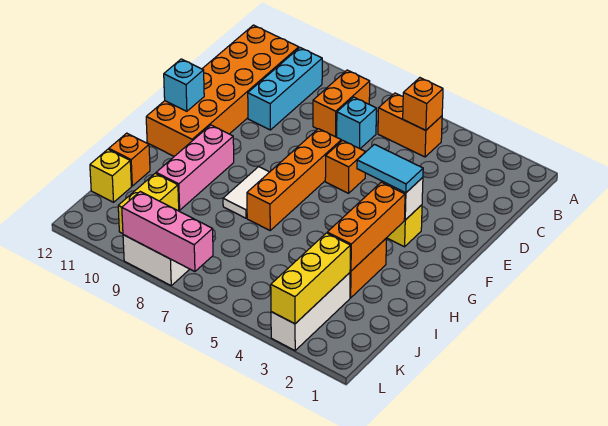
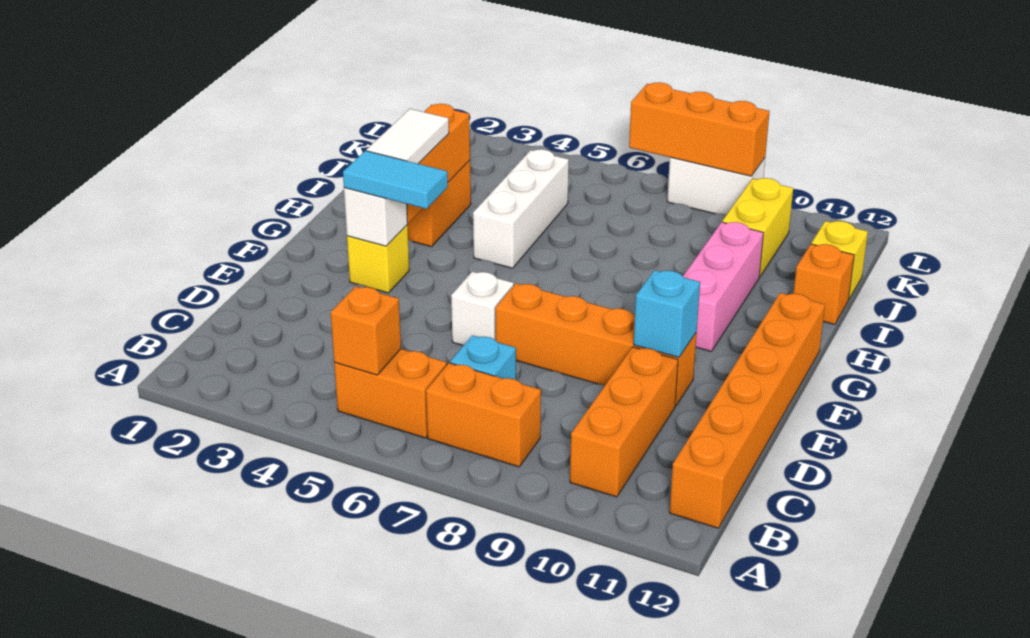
orange 1x2 brick [313,70,370,137] -> orange 1x2 brick turned to [426,363,541,467]
cyan 1x3 brick [248,48,322,130] -> orange 1x3 brick [570,347,678,497]
orange 2x6 brick [146,25,299,156] -> orange 1x6 brick [670,293,825,528]
orange 1x1 brick [325,140,365,193] -> white 1x1 brick [451,272,514,345]
orange 1x4 brick [247,129,341,230] -> orange 1x4 brick turned to [495,283,697,406]
cyan 1x1 brick [164,59,204,111] -> cyan 1x1 brick moved to [634,270,700,357]
white 1x2 tile [223,167,269,218] -> white 1x2 tile moved to [366,109,449,164]
white 1x3 brick [271,273,350,351] -> white 1x3 brick moved to [473,149,569,268]
yellow 1x3 brick [271,233,350,324] -> none
pink 1x3 brick [122,192,213,272] -> orange 1x3 brick [629,82,770,176]

